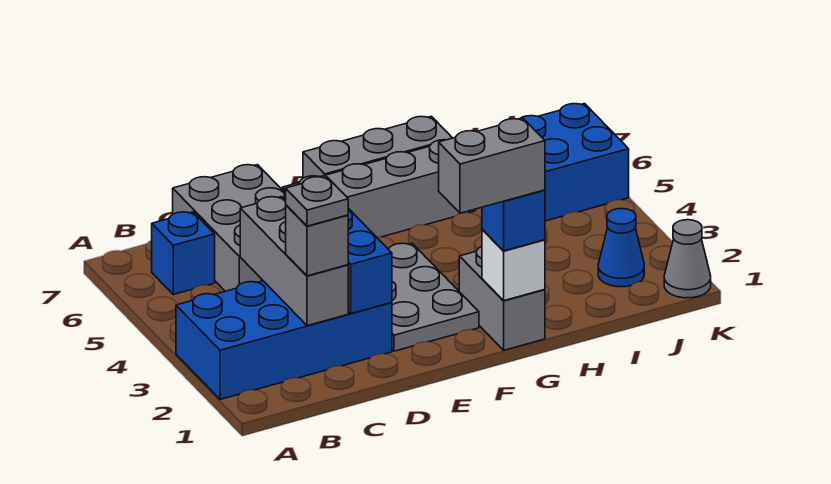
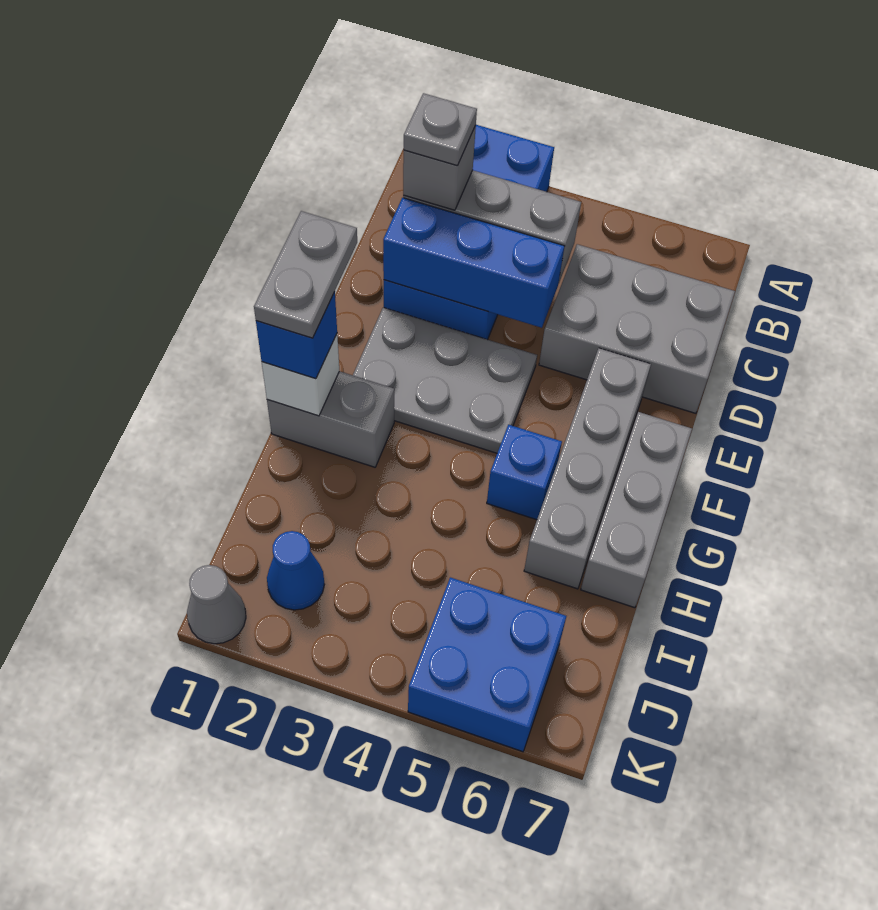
blue 1x1 brick [152,212,215,294] -> blue 1x1 brick moved to [487,425,562,520]
grey 1x2 brick [439,119,545,213] -> grey 1x2 plate [254,211,357,338]

